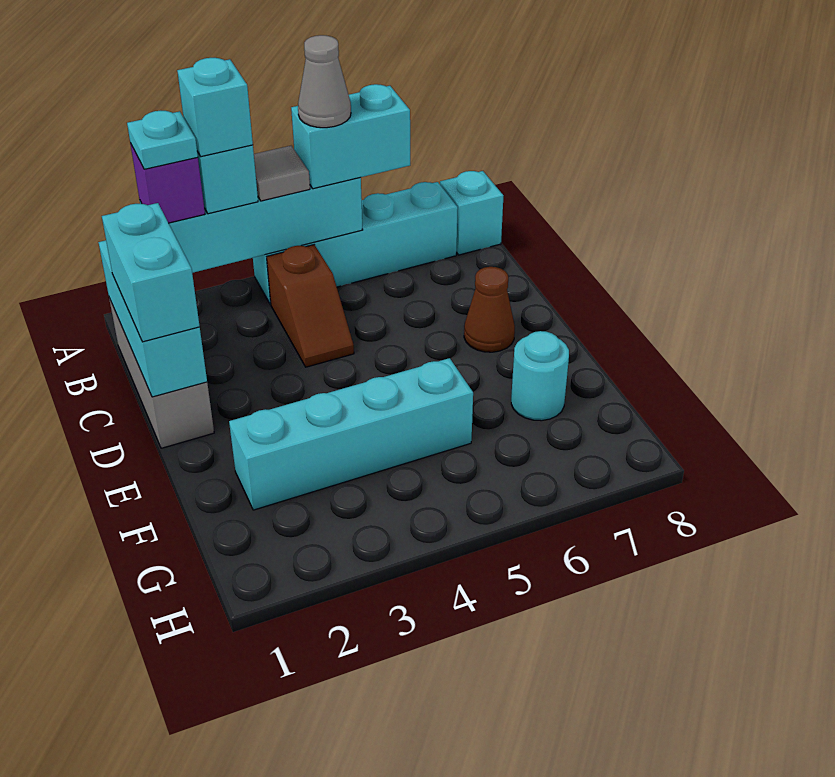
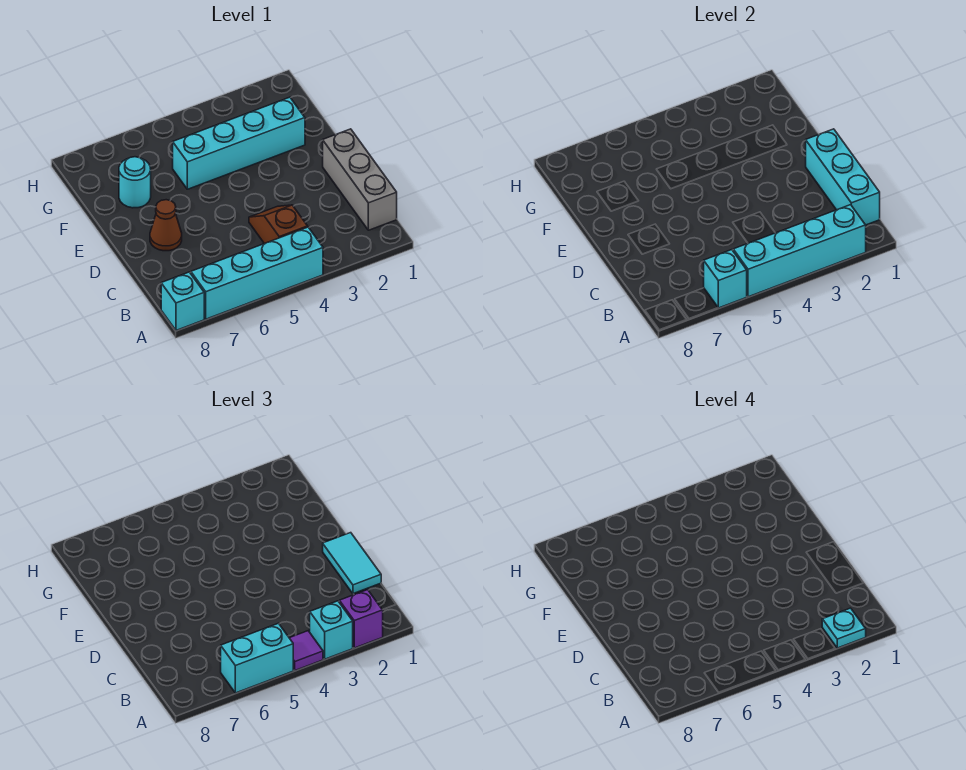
cyan 1x1 brick [177,58,253,157] -> cyan 1x1 brick moved to [704,250,747,308]
grey 1x1 tile [254,146,310,201] -> purple 1x1 tile [290,631,323,670]
grey 1x1 cone [298,35,351,128] -> none
cyan 1x2 brick [102,203,200,342] -> cyan 1x2 tile [323,533,381,594]

